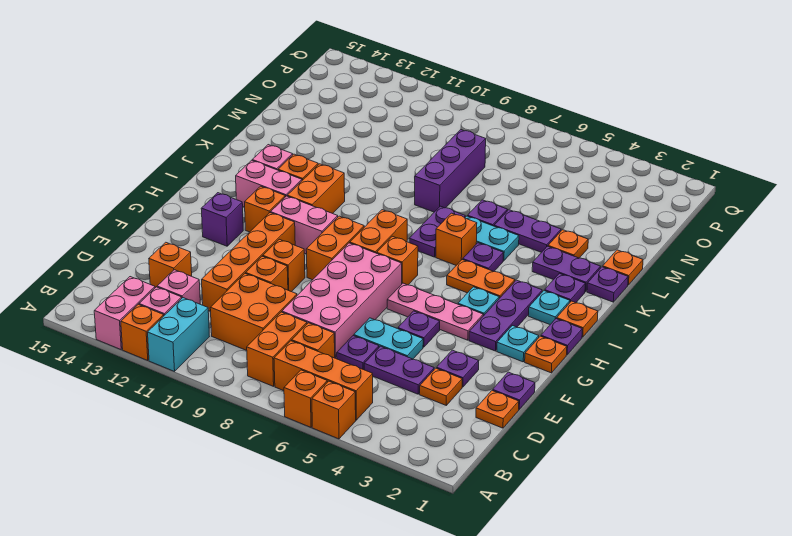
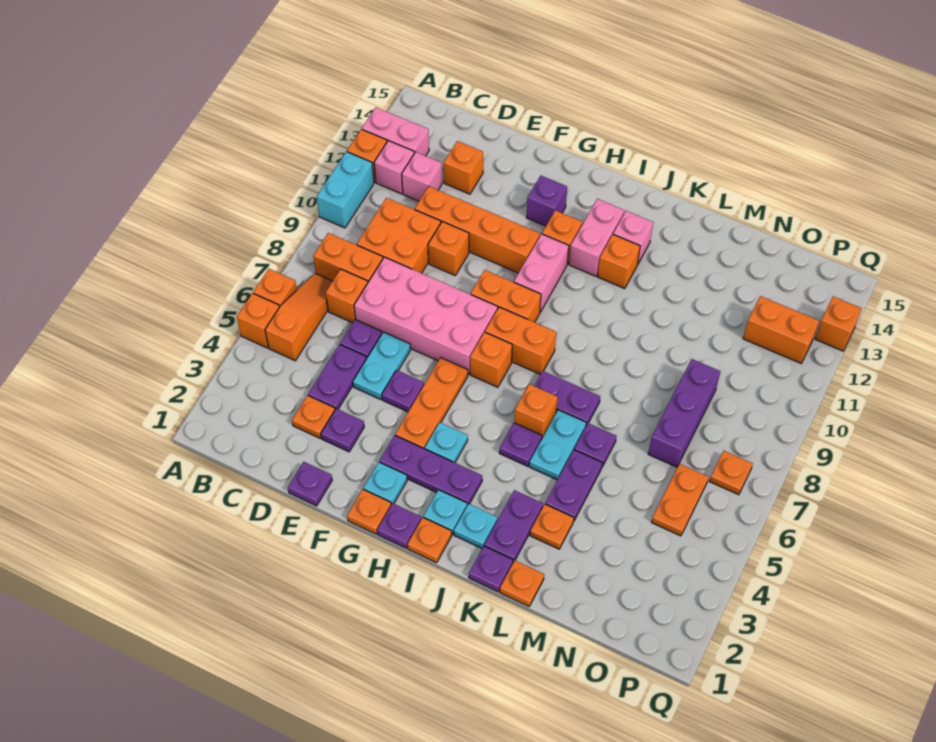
cyan 1x2 brick [148,298,209,371] -> cyan 1x2 brick turned to [317,152,374,228]
orange 1x3 brick [274,341,373,420] -> orange 1x3 slope [265,273,333,361]
orange 1x1 plate [476,390,519,428] -> orange 1x1 plate moved to [710,451,753,495]
orange 1x1 brick [263,239,305,292] -> orange 1x1 brick moved to [815,297,862,351]
pink 1x3 plate [387,283,483,340] -> orange 1x3 plate [395,358,468,449]
orange 1x2 plate [447,259,515,298] -> orange 1x2 plate moved to [651,464,709,536]
orange 1x2 brick [287,164,345,214] -> orange 1x2 brick moved to [743,296,819,363]
purple 1x1 plate [544,273,585,303] -> cyan 1x1 plate [454,504,498,548]
purple 1x3 brick [415,130,486,212] -> purple 1x3 brick turned to [648,359,721,467]

